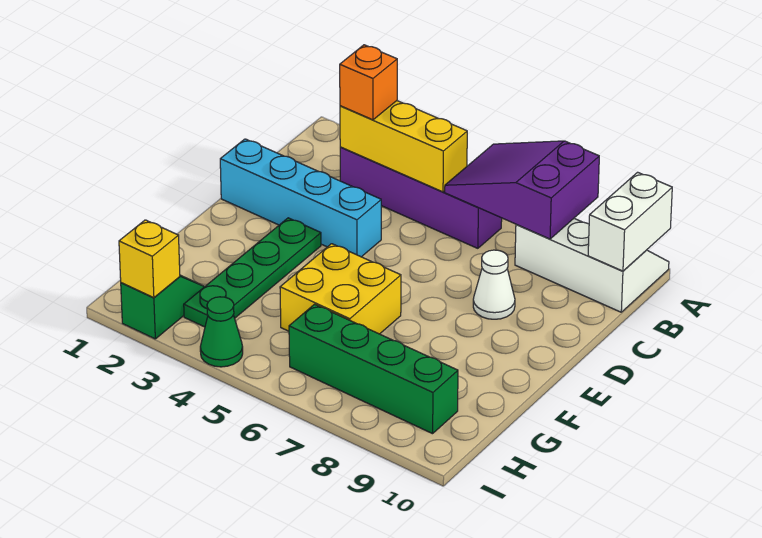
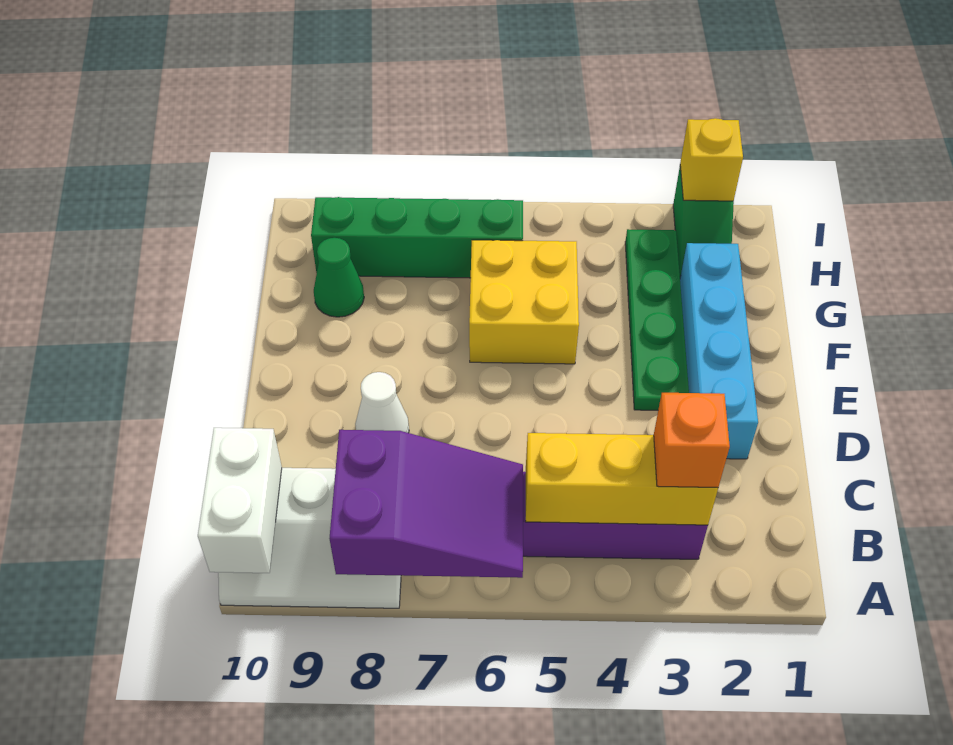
cyan 1x4 brick [220,139,381,257] -> cyan 1x4 brick turned to [680,243,758,459]
green 1x1 cone [200,297,243,367] -> green 1x1 cone moved to [314,238,364,317]

